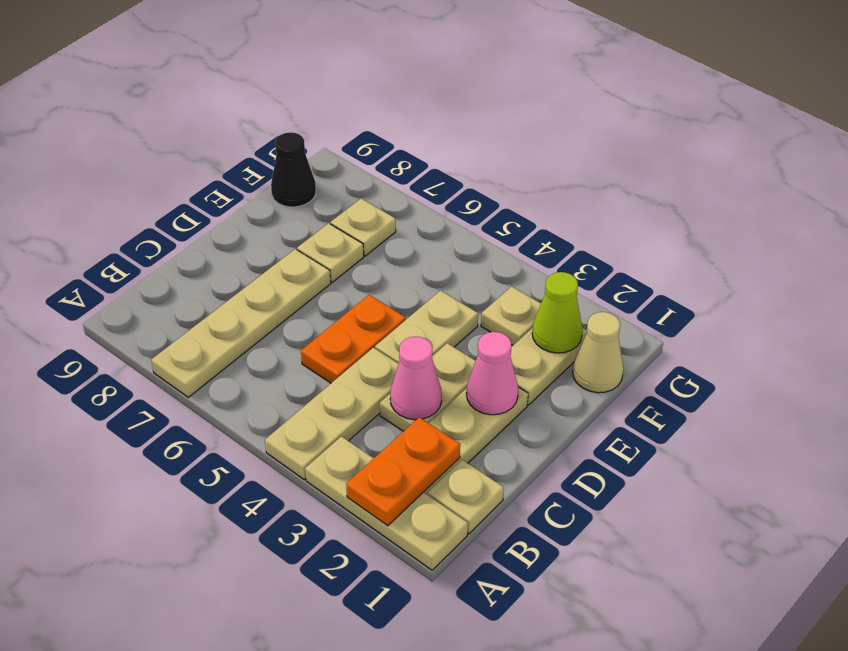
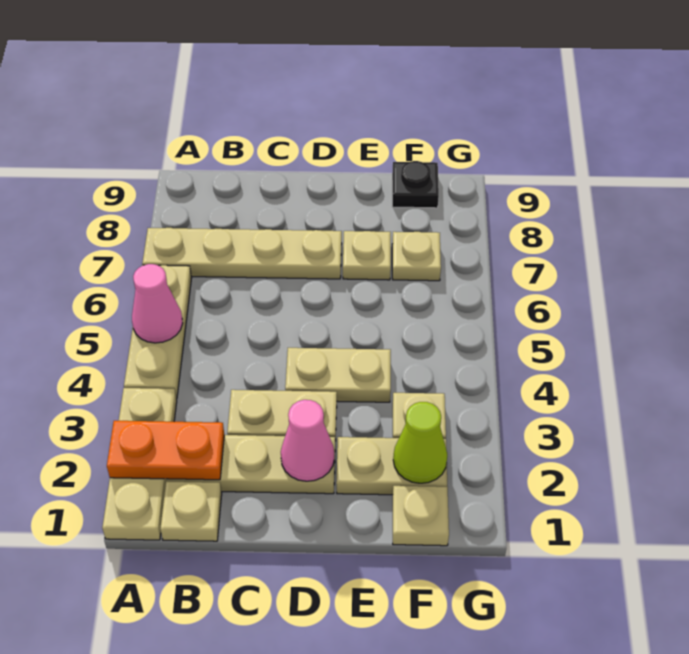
tan 1x3 plate [265,348,398,480] -> tan 1x3 plate turned to [124,265,192,399]
pink 1x1 cone [390,337,442,420] -> pink 1x1 cone moved to [132,264,183,343]
orange 1x2 plate [301,295,406,383] -> none
tan 1x1 cone [573,312,624,393] -> tan 1x1 plate [393,486,449,546]
black 1x1 cone [271,132,316,207] -> black 1x1 plate [392,161,439,208]

